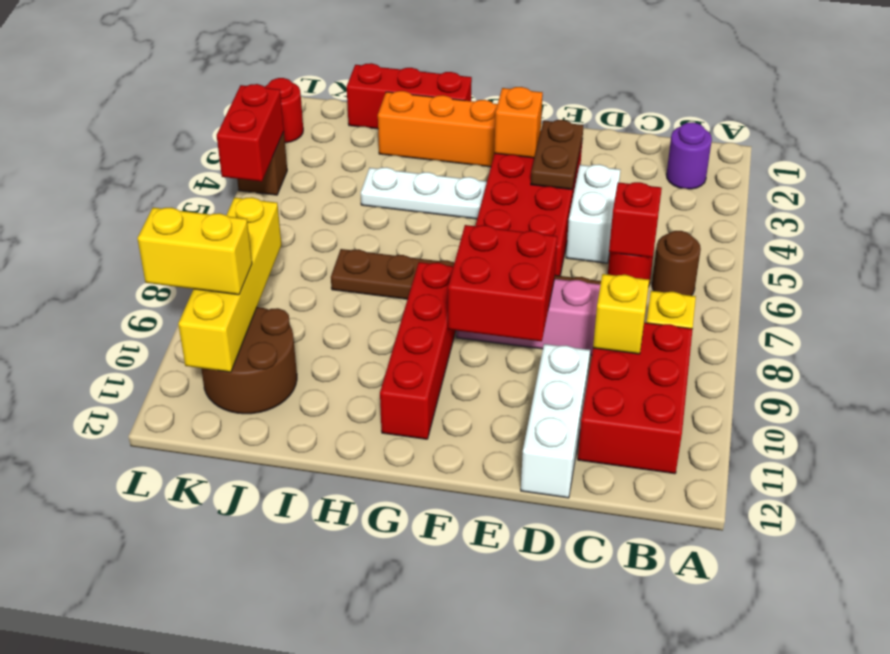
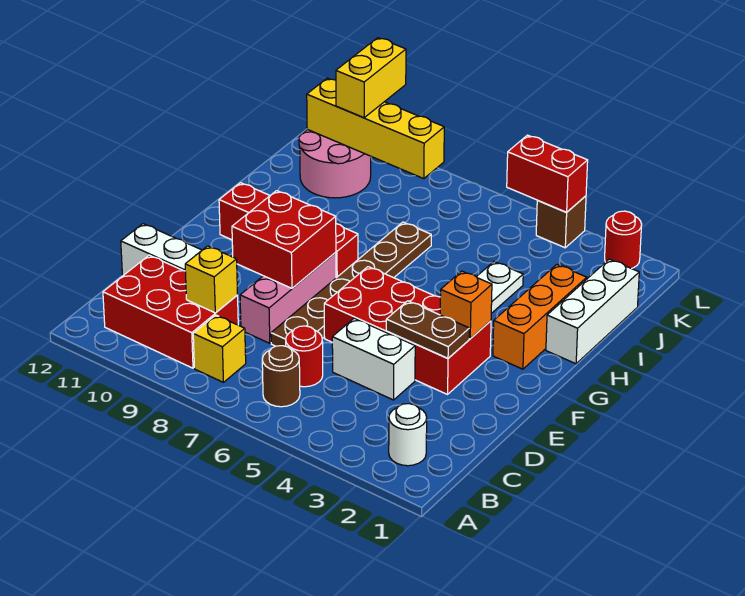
purple 1x1 round brick [666,122,712,189] -> white 1x1 round brick [389,404,427,466]
red 1x1 brick [609,182,662,258] -> none
red 1x3 brick [347,63,472,129] -> white 1x3 brick [546,259,639,364]
brown 2x2 round brick [201,307,297,414] -> pink 2x2 round brick [299,130,371,198]

